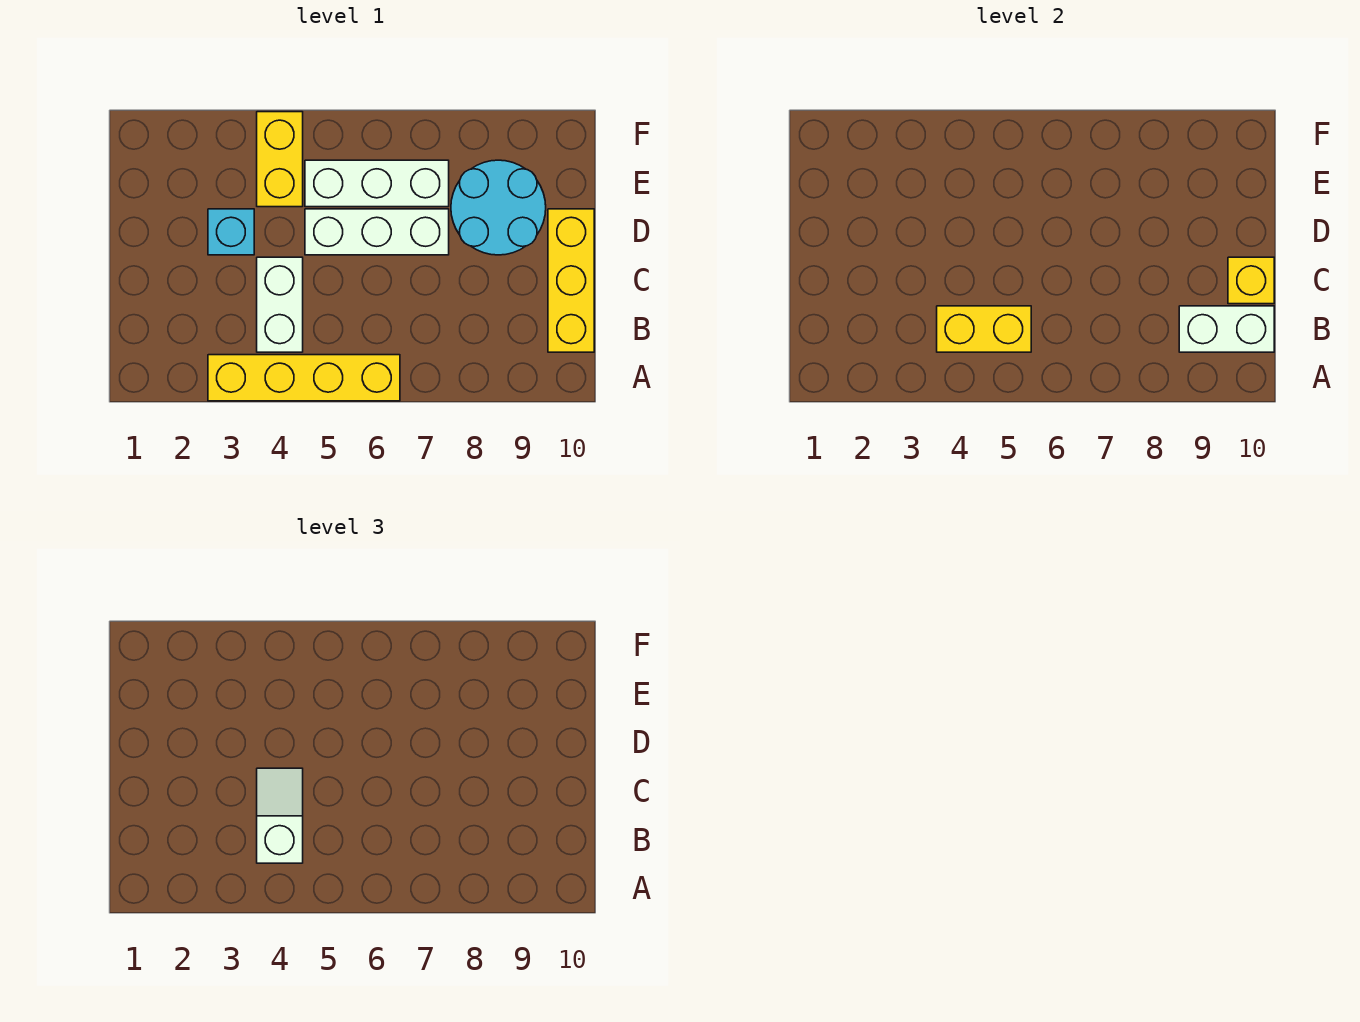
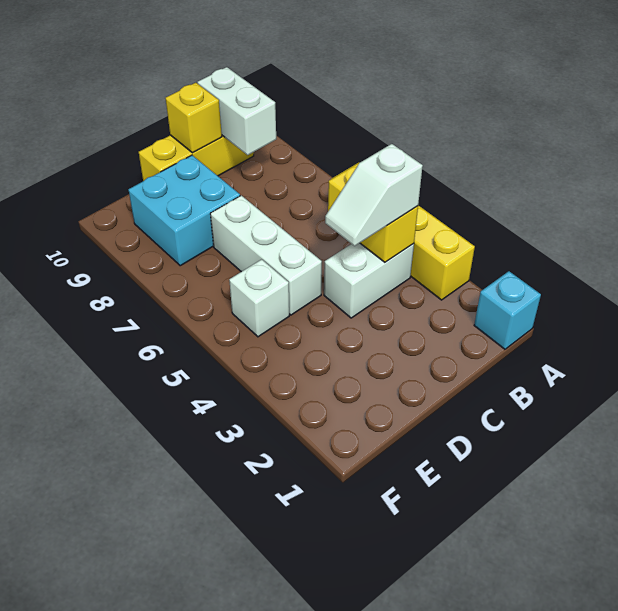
cyan 1x1 brick [208,209,254,255] -> cyan 1x1 brick moved to [474,271,541,349]
cyan 2x2 round brick [451,160,546,255] -> cyan 2x2 brick [129,155,240,266]
yellow 1x2 brick [257,112,303,207] -> none
white 1x3 brick [305,160,449,207] -> white 1x1 brick [229,259,289,337]

